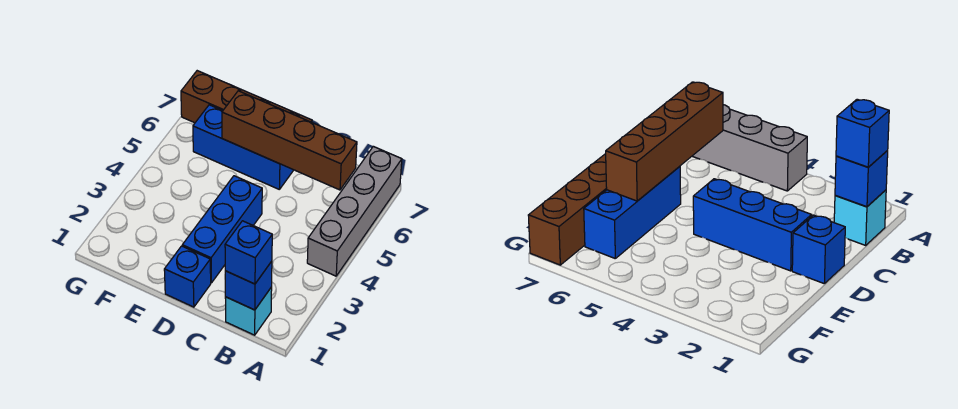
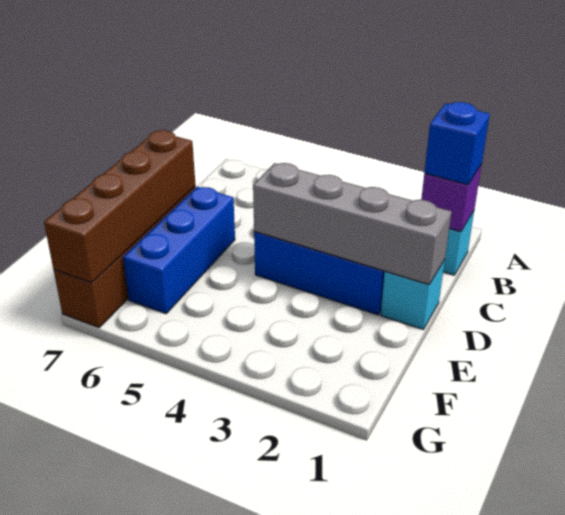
grey 1x4 brick [307,146,402,276] -> grey 1x4 brick moved to [253,163,452,285]
blue 1x1 brick [225,261,272,310] -> purple 1x1 brick [421,164,482,232]
brown 1x4 brick [222,91,357,190] -> brown 1x4 brick moved to [44,130,196,283]
blue 1x1 brick [164,246,211,307] -> cyan 1x1 brick [381,260,445,329]

